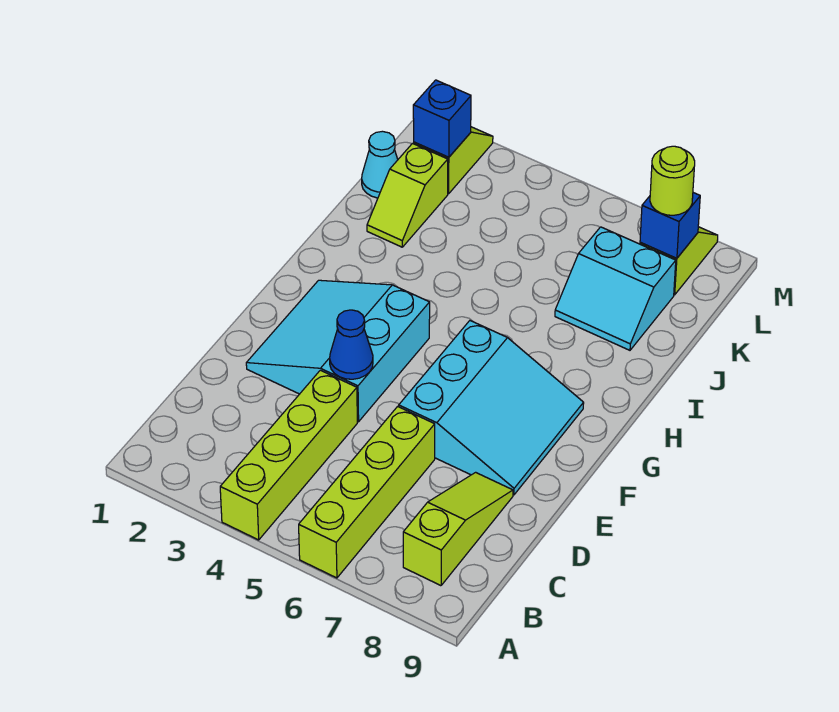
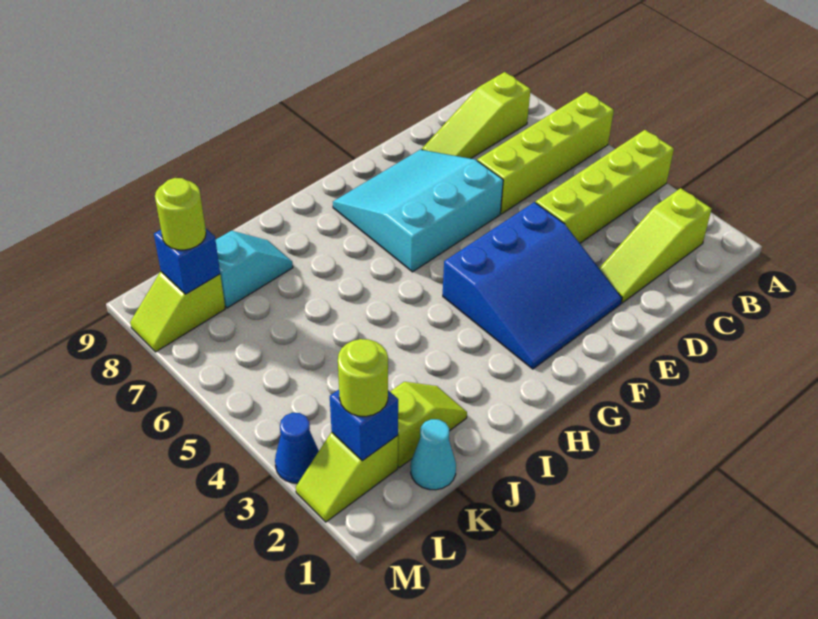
none -> lime 1x3 slope [599,188,712,303]
cyan 3x3 slope [246,280,430,422] -> blue 3x3 slope [443,202,622,369]
blue 1x1 cone [330,310,373,379] -> blue 1x1 cone moved to [275,413,319,483]
cyan 2x2 slope [555,227,676,350] -> cyan 1x2 slope [216,231,293,308]
none -> lime 1x1 round brick [338,339,388,416]

